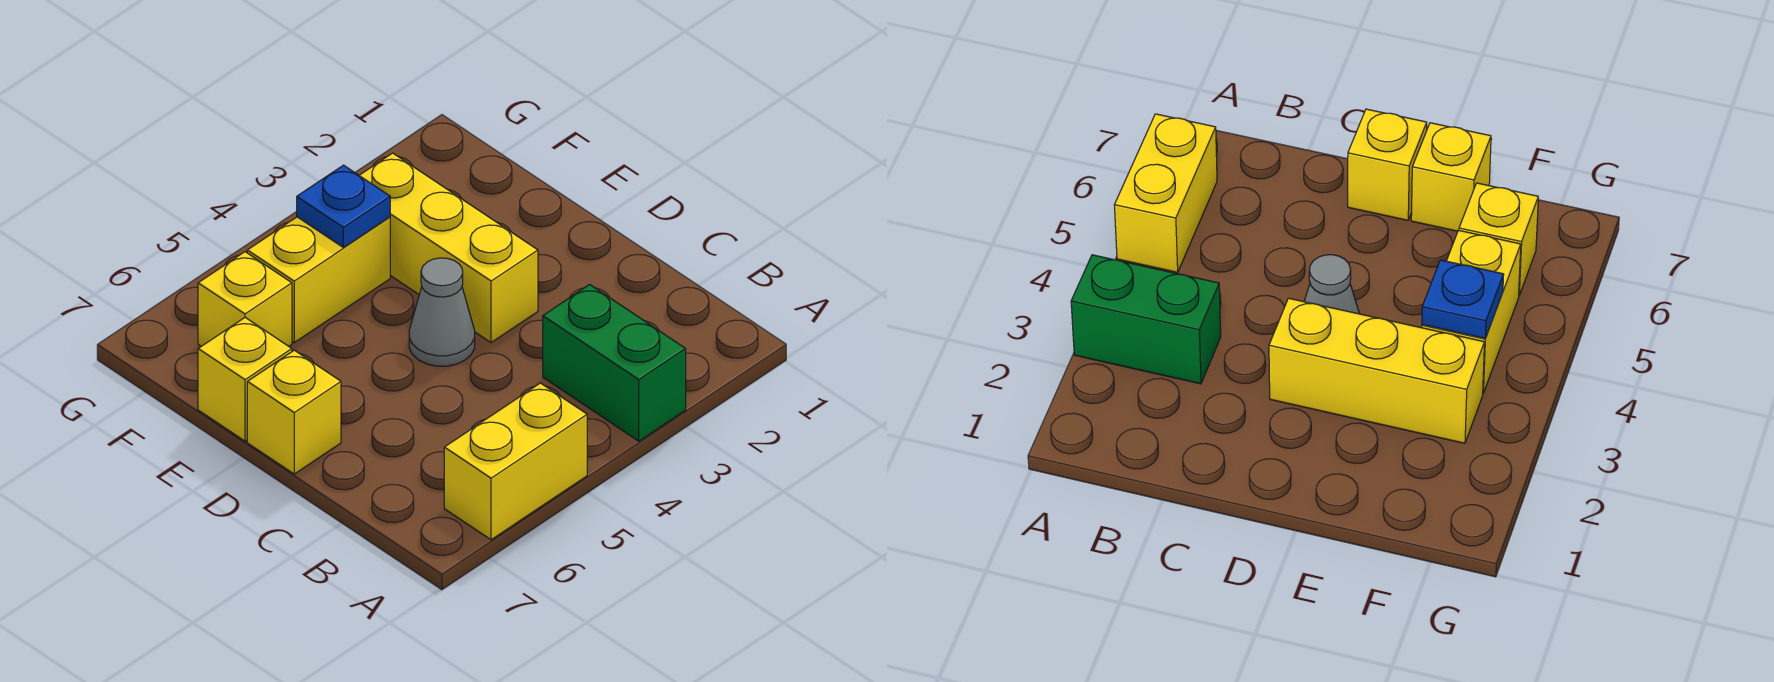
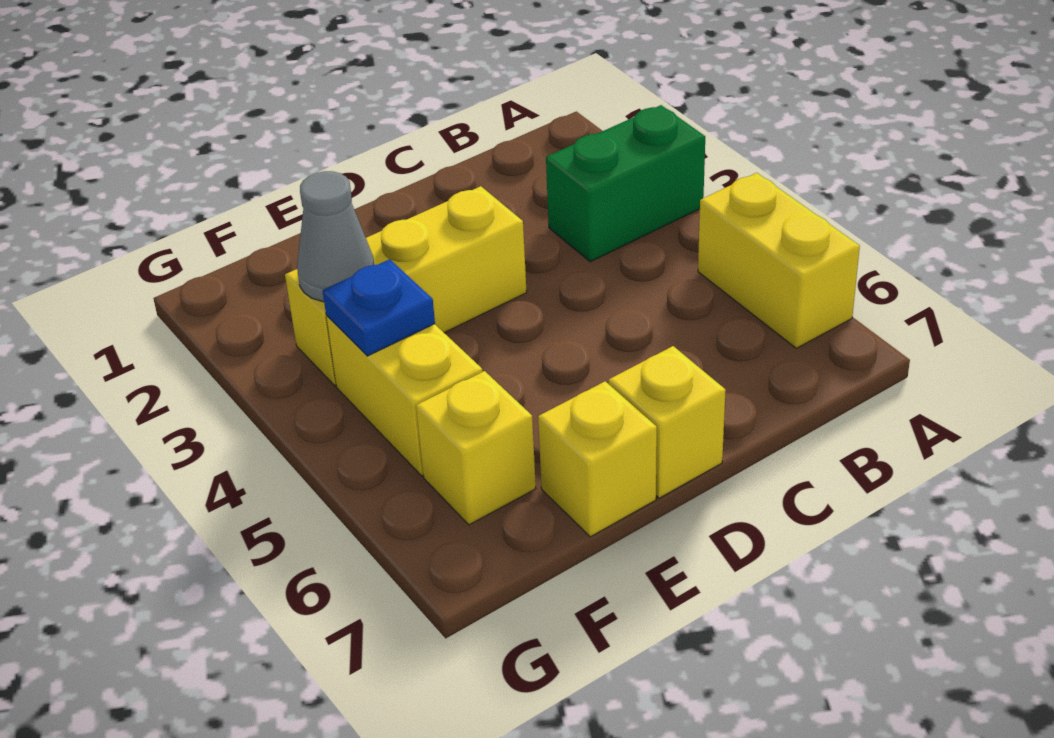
grey 1x1 cone [409,258,475,366] -> grey 1x1 cone moved to [297,171,374,302]

